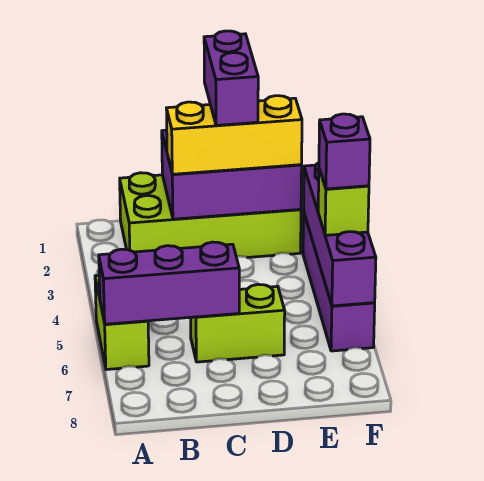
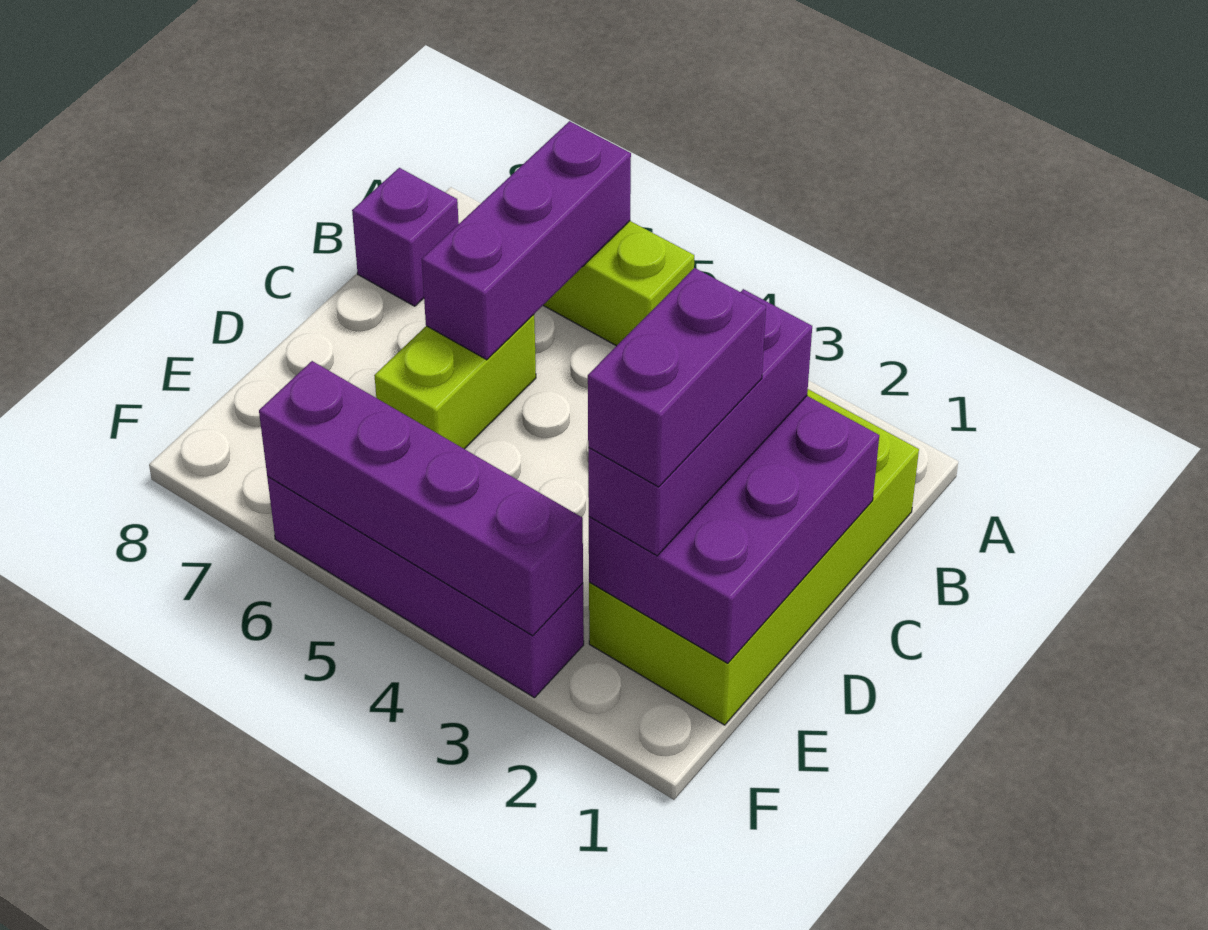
yellow 1x3 brick [166,96,302,174] -> purple 1x3 brick [588,289,812,556]
purple 1x2 brick [204,31,258,125] -> purple 1x2 brick turned to [588,268,766,487]
lime 1x1 brick [318,169,369,235] -> none
purple 1x1 brick [319,114,370,189] -> purple 1x1 brick moved to [352,168,459,306]

